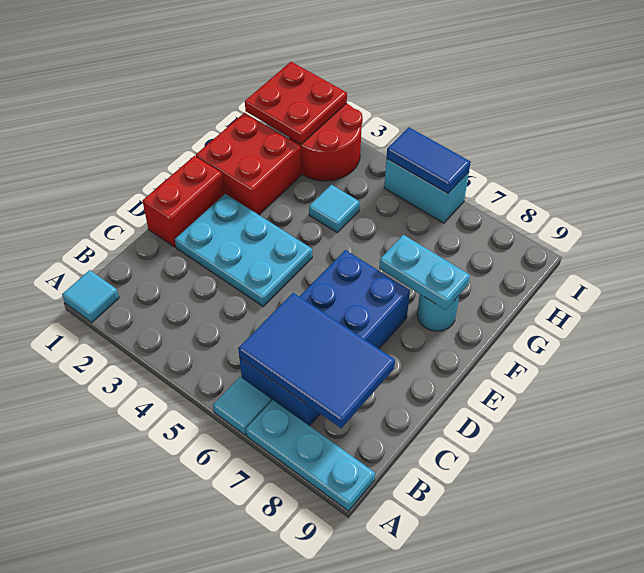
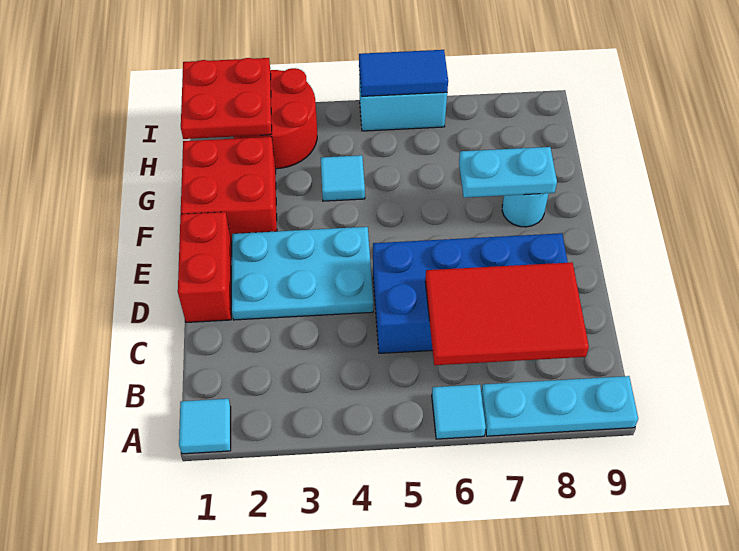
blue 2x4 brick [239,250,410,426] -> blue 2x4 brick turned to [373,233,568,353]
blue 2x3 tile [238,293,395,428] -> red 2x3 tile [425,262,589,365]

